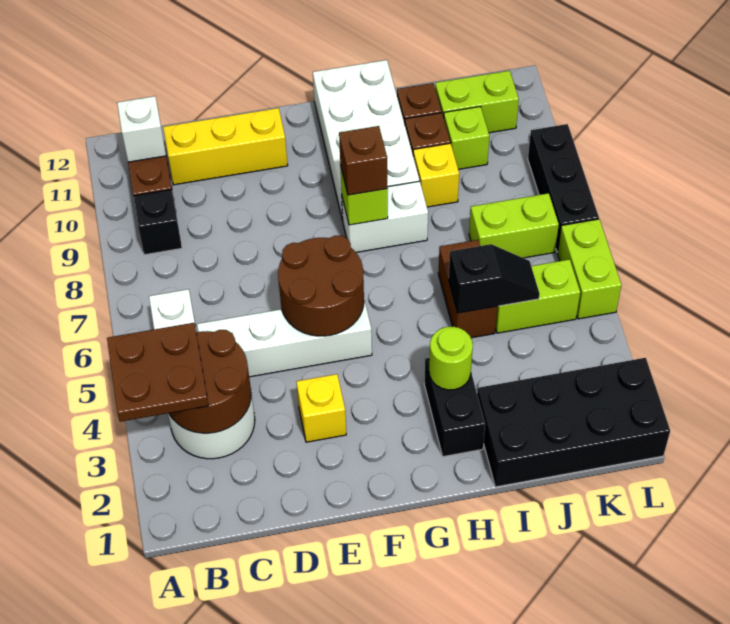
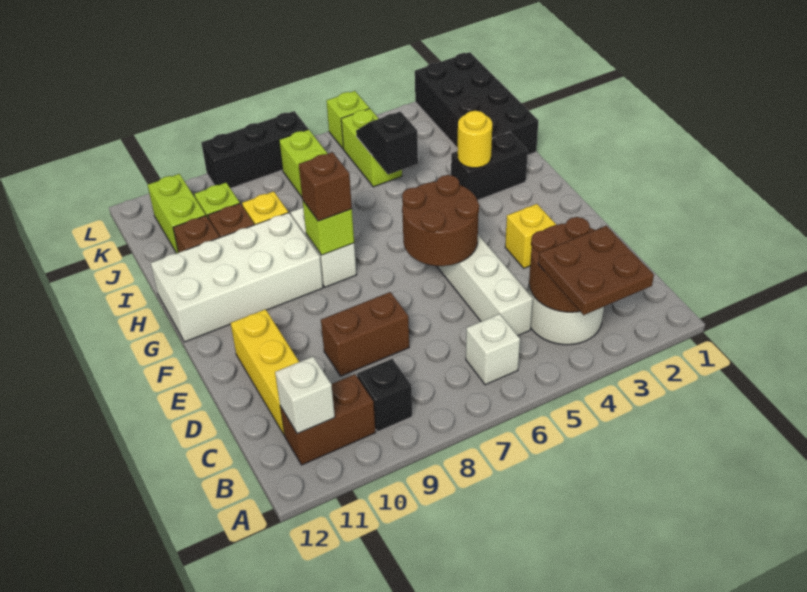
lime 1x1 round brick [429,327,473,390] -> yellow 1x1 round brick [457,111,492,168]
brown 1x2 brick [438,240,497,338] -> brown 1x2 brick moved to [321,292,409,376]
lime 1x2 brick [557,219,621,319] -> lime 1x1 brick [327,91,369,149]

